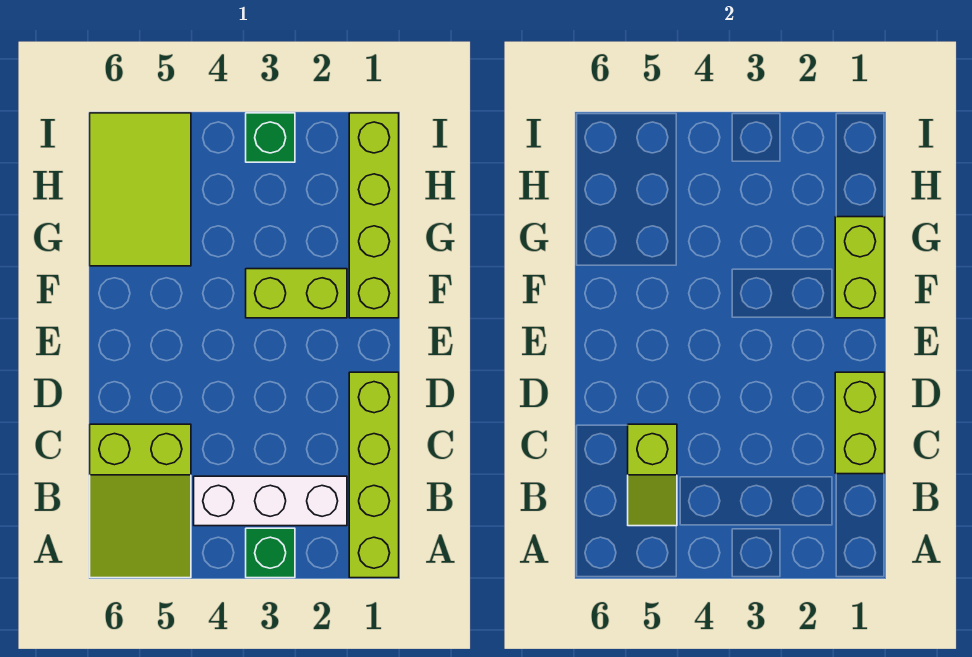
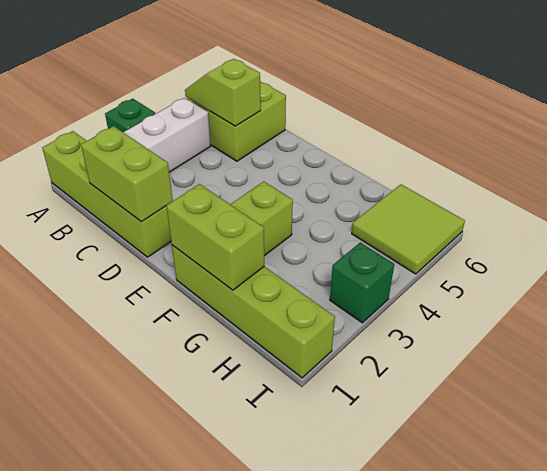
lime 2x3 tile [90,113,191,266] -> lime 2x2 tile [352,184,465,274]

